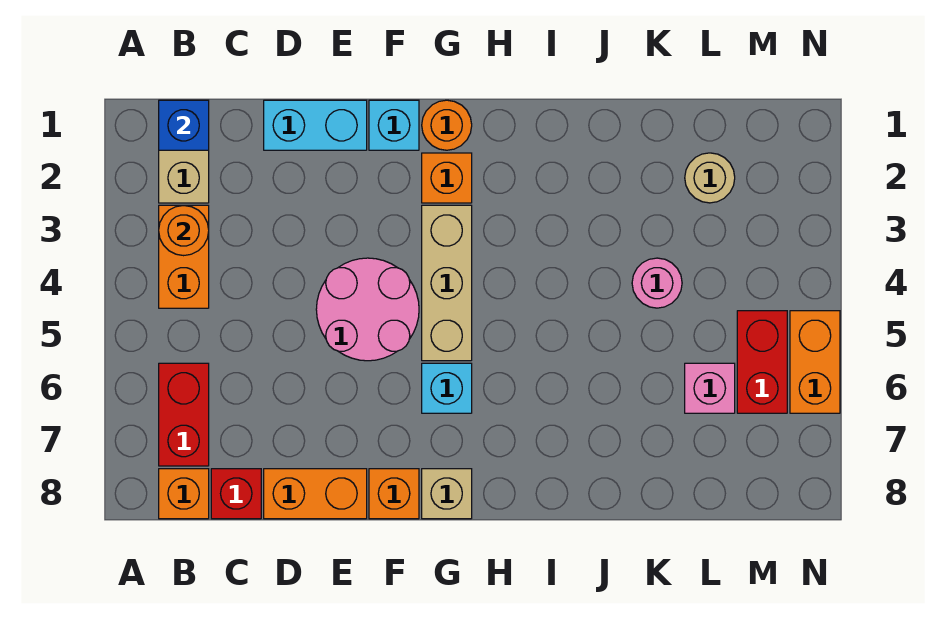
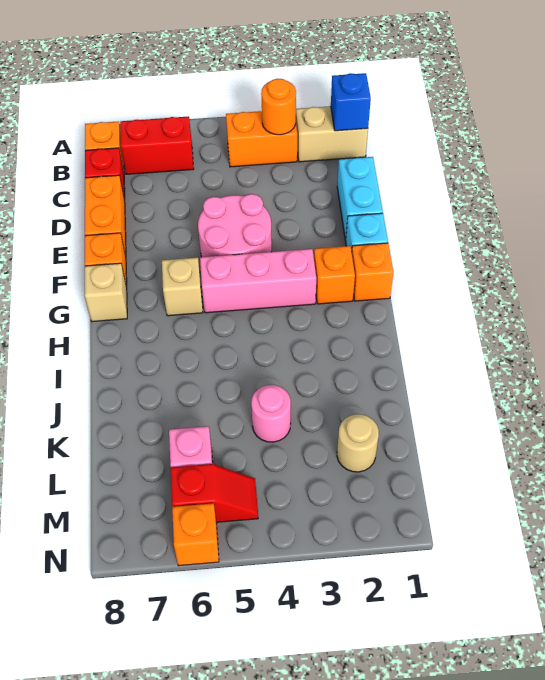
orange 1x1 round brick [422,100,472,150] -> orange 1x1 brick [352,243,393,301]
tan 1x3 brick [422,205,472,361] -> pink 1x3 brick [200,249,316,313]
cyan 1x1 brick [422,363,472,413] -> tan 1x1 brick [162,257,203,316]
red 1x2 brick [737,311,787,413] -> red 1x2 slope [171,464,258,522]
orange 1x2 brick [790,311,840,413] -> orange 1x1 brick [172,503,219,566]

